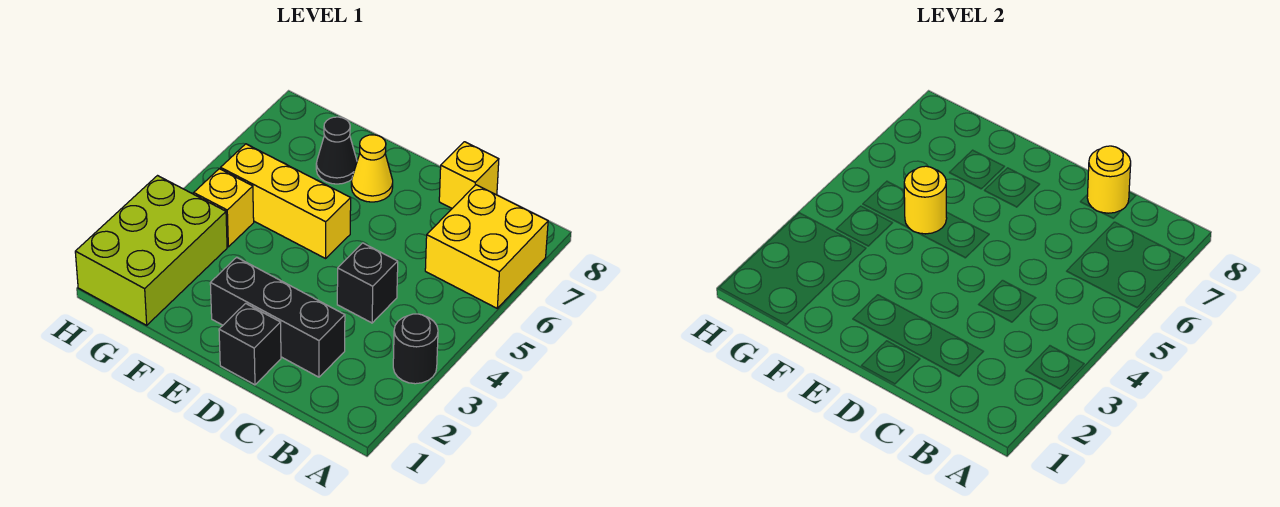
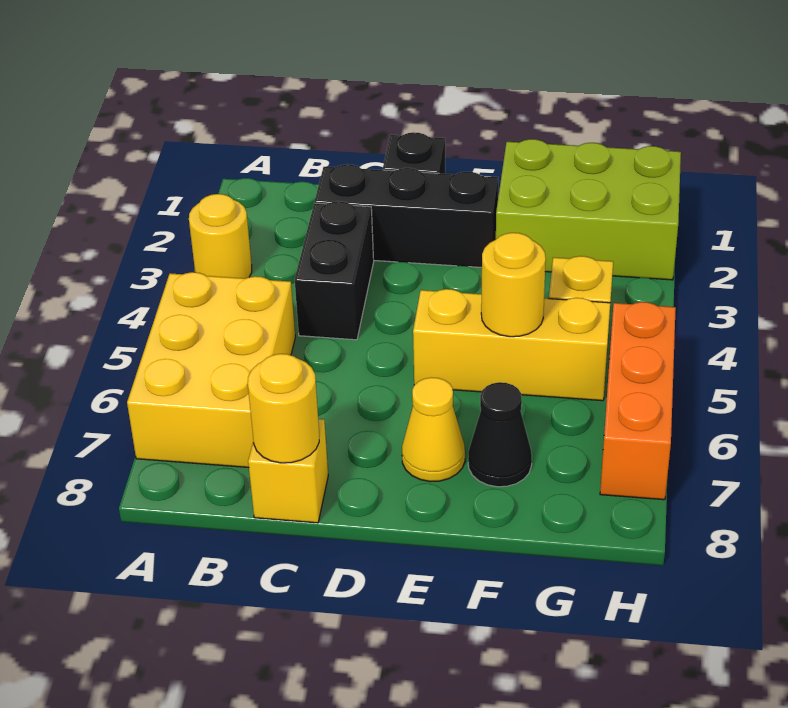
black 1x1 round brick [393,314,438,384] -> yellow 1x1 round brick [189,194,252,278]
yellow 2x2 brick [425,185,548,308] -> yellow 2x3 brick [127,272,295,468]
black 1x1 brick [337,243,398,323] -> black 1x2 brick [295,201,374,340]
lime 2x3 brick [75,176,227,325] -> lime 2x3 brick turned to [496,139,681,280]
none -> orange 1x3 brick [600,302,676,500]

